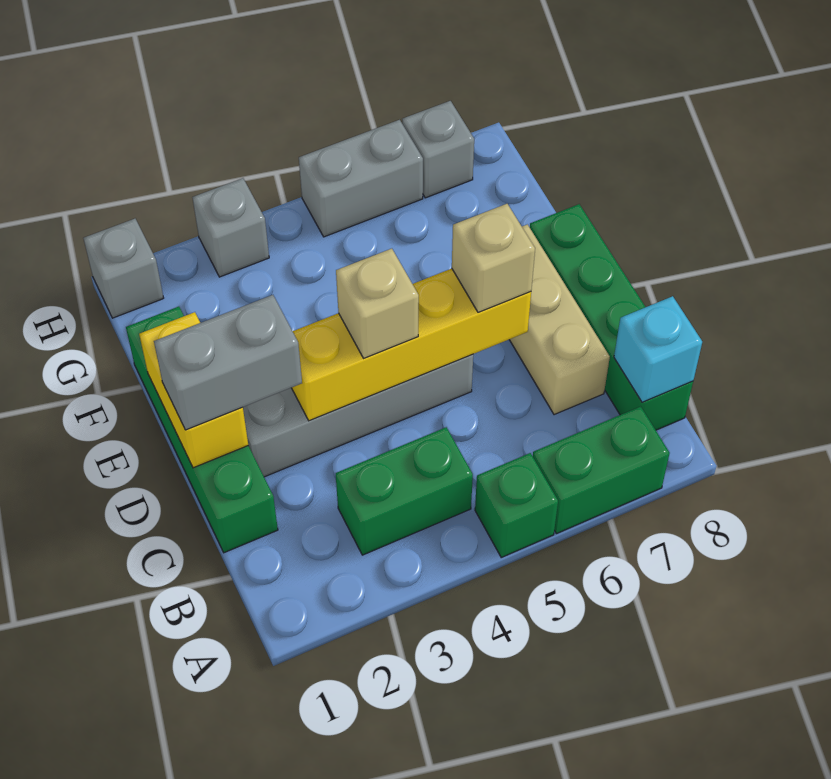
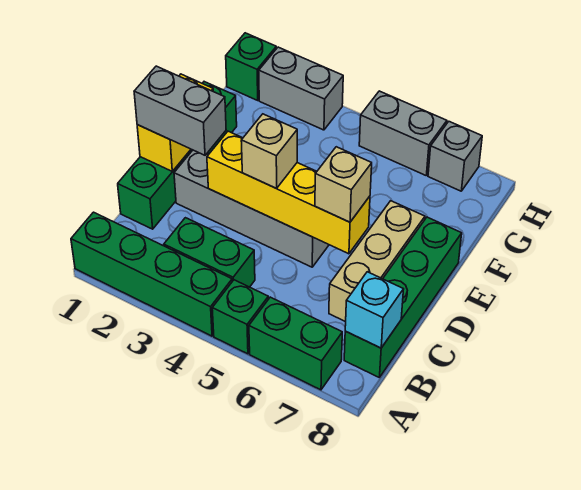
none -> green 1x4 brick [71,212,232,336]
grey 1x1 brick [83,219,163,318] -> green 1x1 brick [226,33,276,100]
grey 1x1 brick [192,178,269,277] -> grey 1x2 brick [259,47,343,130]

